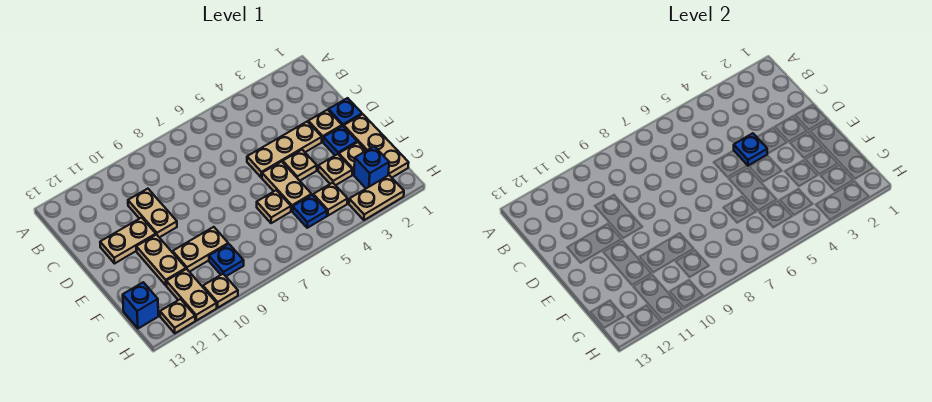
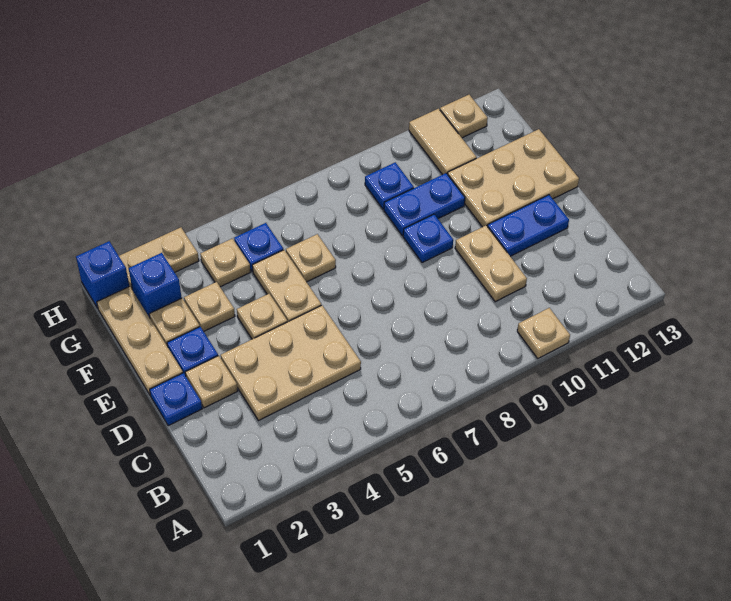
tan 1x3 plate [247,121,322,178] -> tan 2x3 plate [221,305,361,421]
blue 1x1 plate [734,133,767,166] -> blue 1x1 plate moved to [403,214,453,263]
tan 1x2 plate [100,218,156,263] -> blue 1x2 plate [488,195,569,256]
tan 1x2 plate [136,235,186,285] -> tan 2x3 plate [448,129,579,227]
tan 1x2 plate [173,227,228,272] -> blue 1x2 plate [384,173,465,236]
tan 1x2 plate [166,269,217,320] -> tan 1x2 tile [409,109,477,175]
blue 1x1 brick [123,282,158,328] -> blue 1x1 brick moved to [76,241,129,308]
tan 1x1 plate [203,274,238,308] -> tan 1x1 plate moved to [517,308,570,358]

